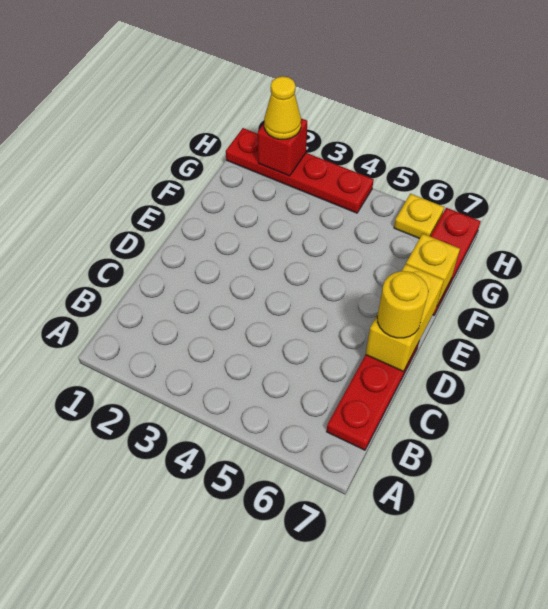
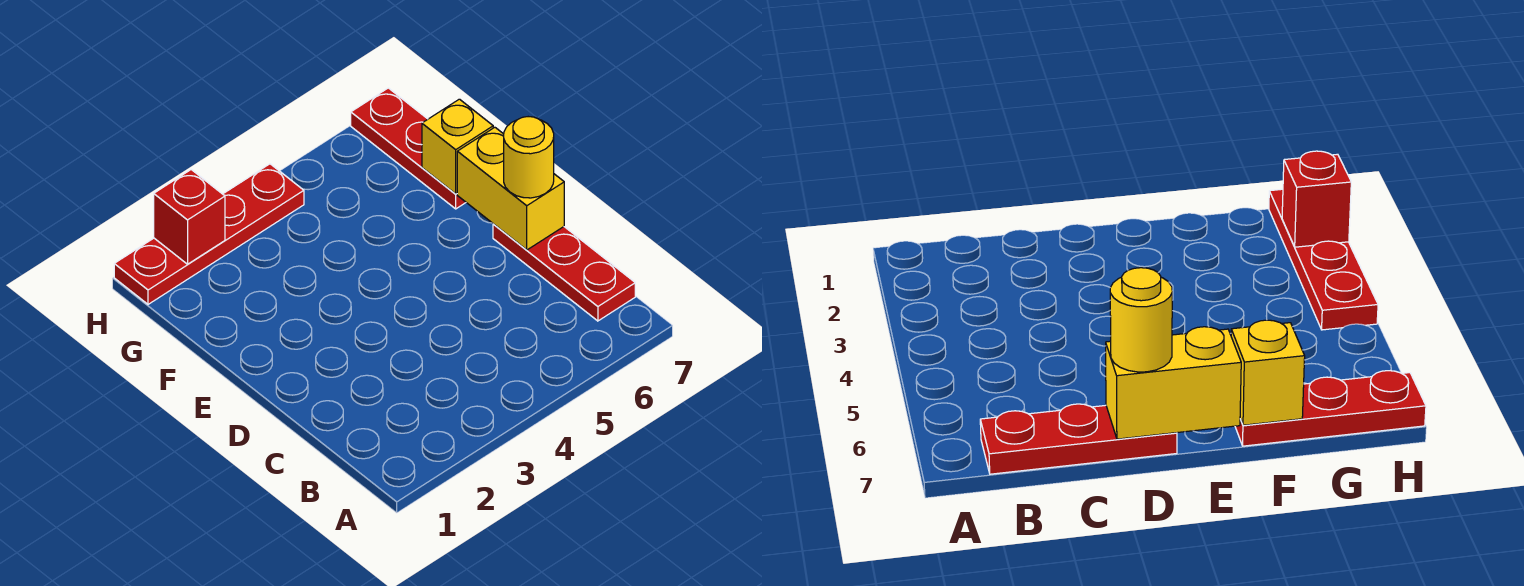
yellow 1x1 cone [264,76,301,139] -> none
yellow 1x1 plate [394,194,444,238] -> none

